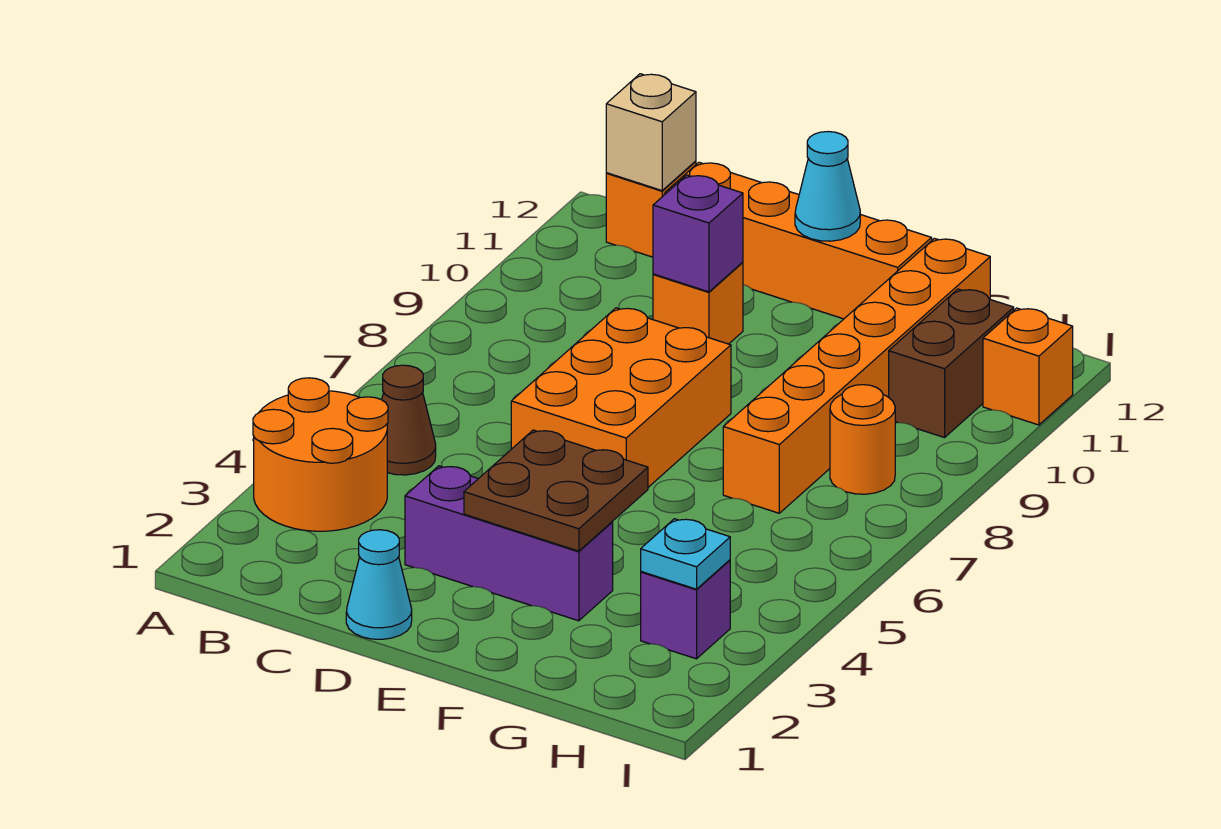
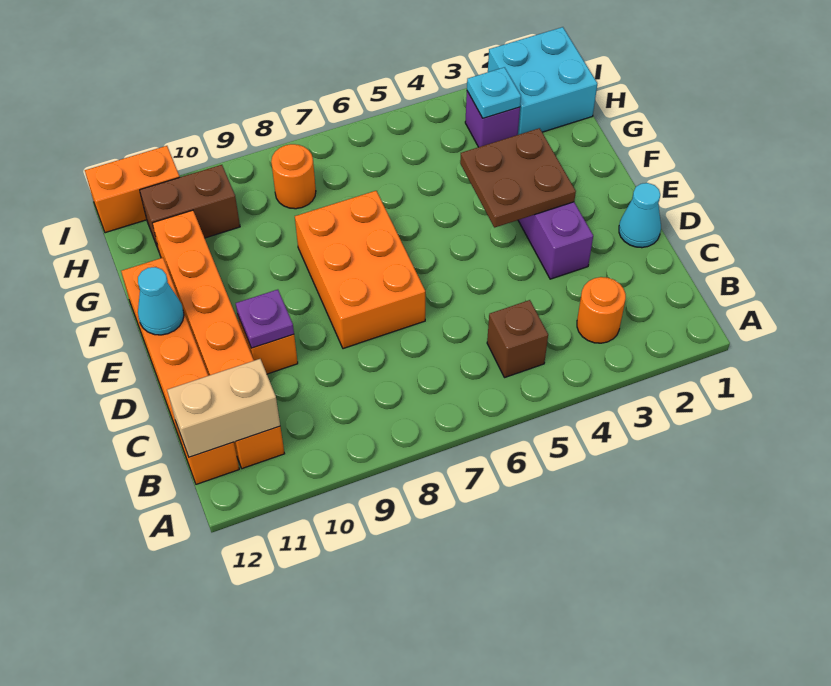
orange 2x2 round brick [253,378,388,531] -> orange 1x1 round brick [577,277,626,343]
brown 1x1 cone [382,365,436,475] -> brown 1x1 brick [487,300,548,378]
tan 1x1 brick [606,74,696,190] -> tan 1x2 brick [167,359,280,457]
orange 2x3 brick [511,308,731,487] -> orange 2x3 brick turned to [295,191,425,349]
purple 1x1 brick [653,175,743,292] -> purple 1x1 plate [236,290,294,348]
orange 1x6 brick [723,239,990,513] -> orange 1x6 brick turned to [152,210,285,469]
none -> cyan 2x2 brick [488,27,597,135]
orange 1x1 brick [983,308,1073,425] -> orange 1x2 brick [85,146,180,233]

